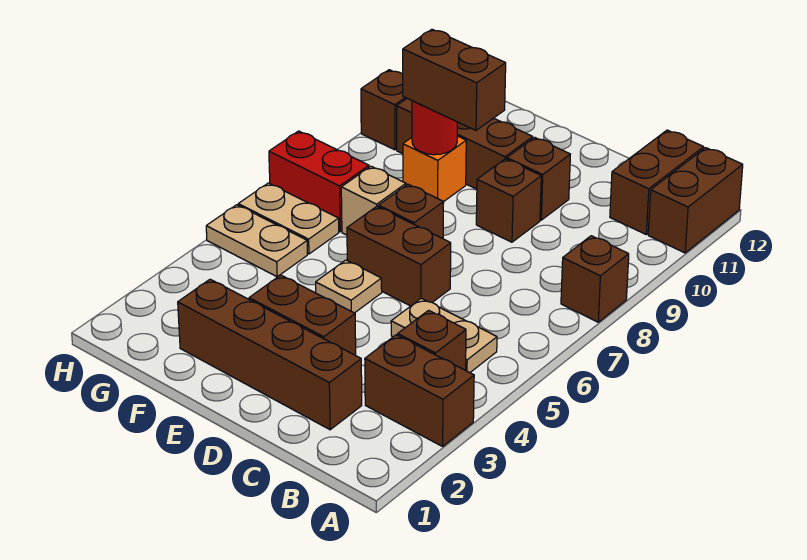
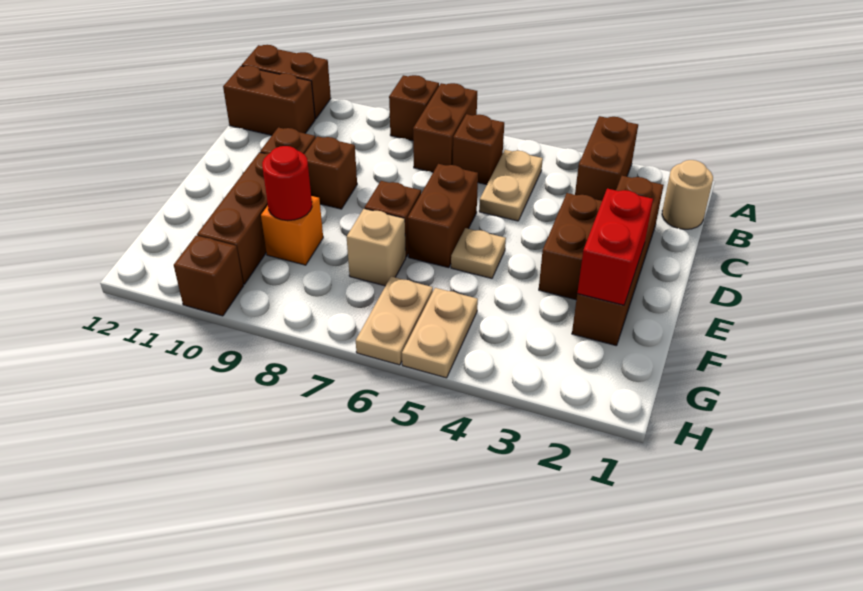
none -> tan 1x1 round brick [662,160,713,229]
brown 1x1 brick [398,310,466,370] -> brown 1x1 brick moved to [453,114,504,185]
brown 1x2 brick [403,29,506,130] -> brown 1x2 brick moved to [413,83,477,172]
red 1x2 brick [269,131,369,232] -> red 1x2 brick moved to [577,189,653,305]

